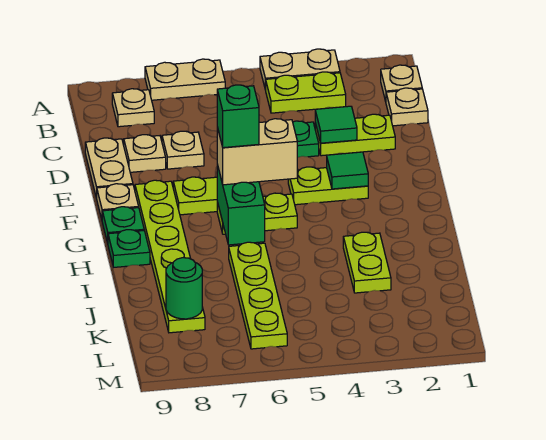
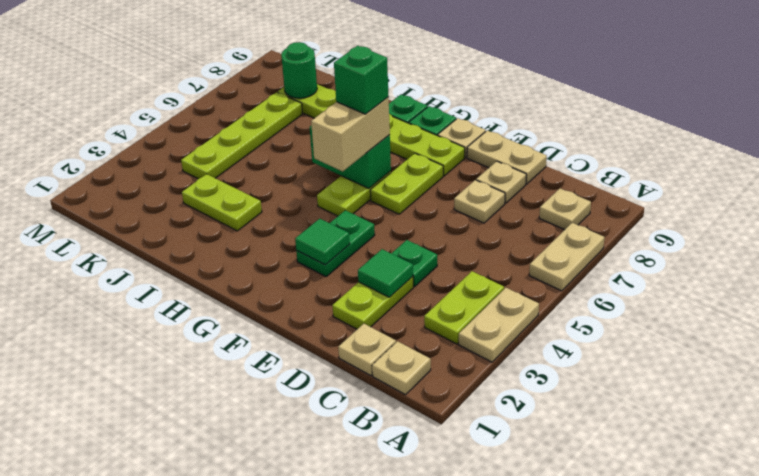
lime 1x2 plate [288,167,368,205] -> green 1x2 plate [296,210,375,276]
lime 1x4 plate [229,242,287,349] -> lime 1x4 plate turned to [181,92,302,179]

